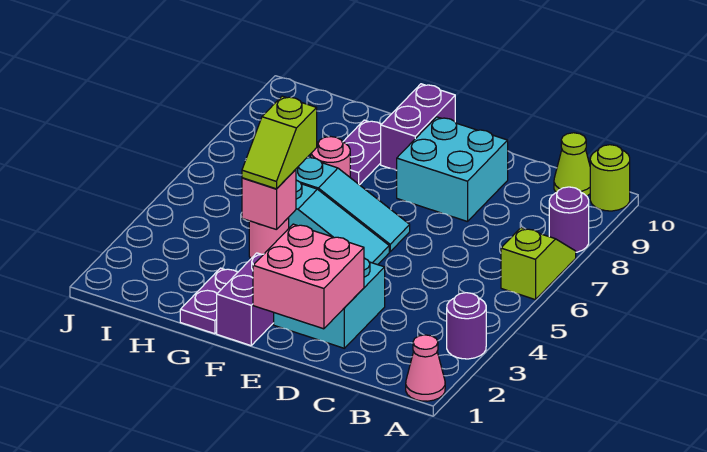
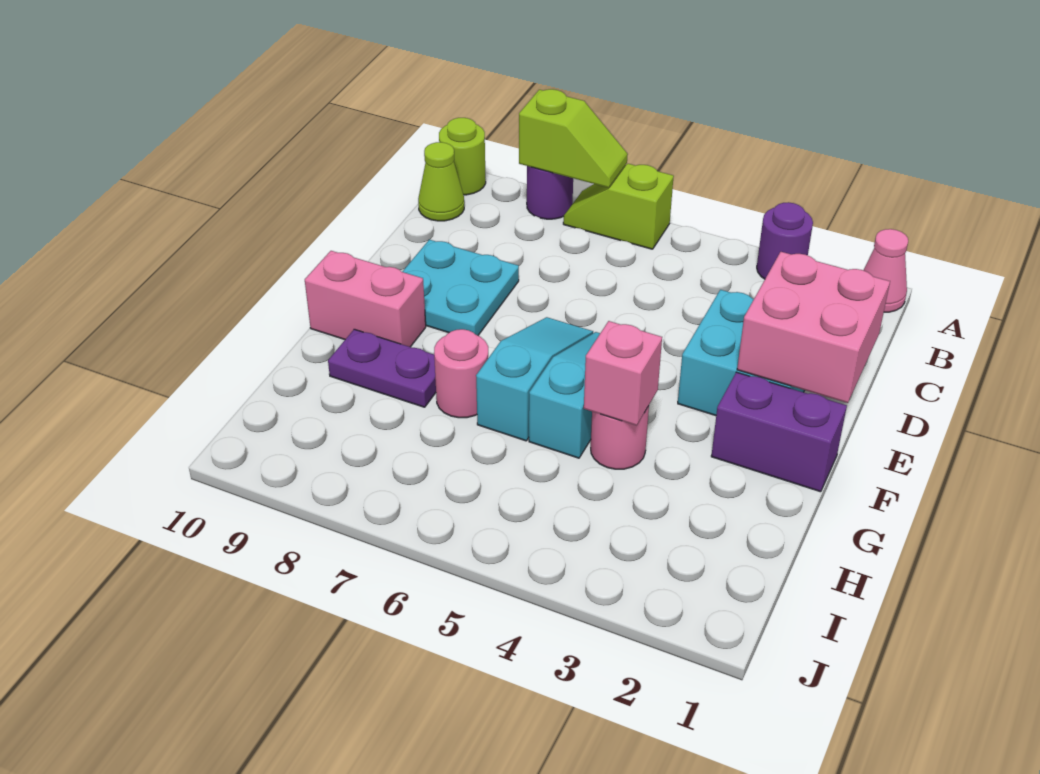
cyan 2x2 brick [396,117,508,222] -> cyan 2x2 plate [402,240,519,335]
purple 1x2 brick [381,84,455,170] -> pink 1x2 brick [305,251,426,347]
purple 1x2 plate [180,268,238,334] -> none
lime 1x2 slope [242,96,317,189] -> lime 1x2 slope moved to [519,89,628,188]

